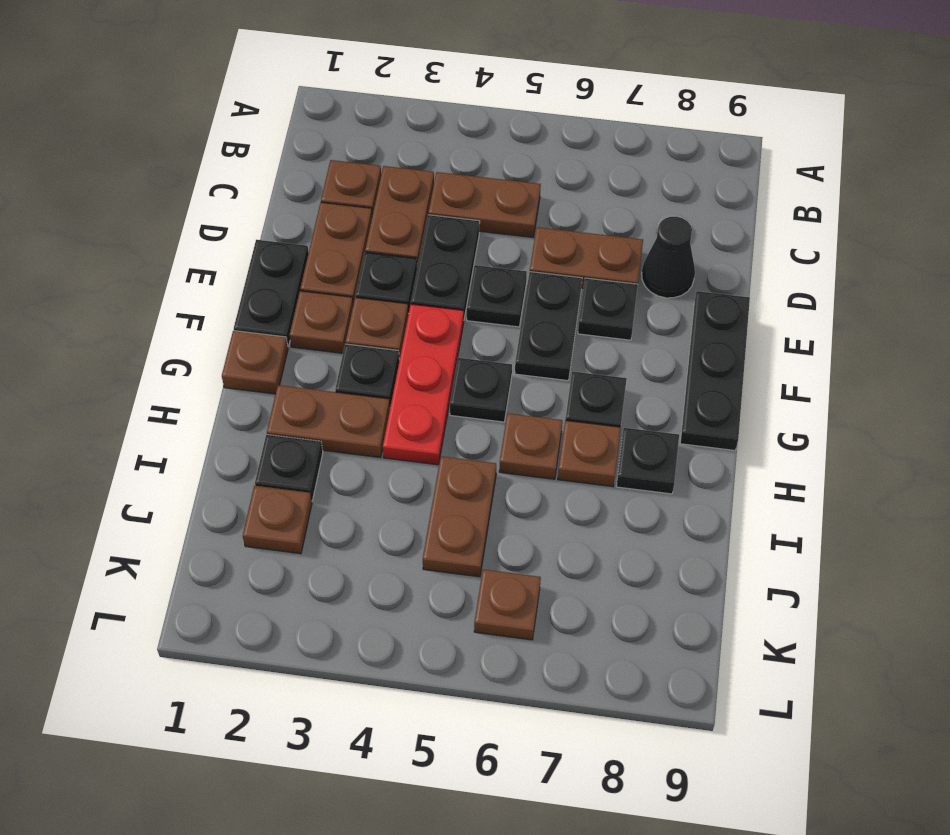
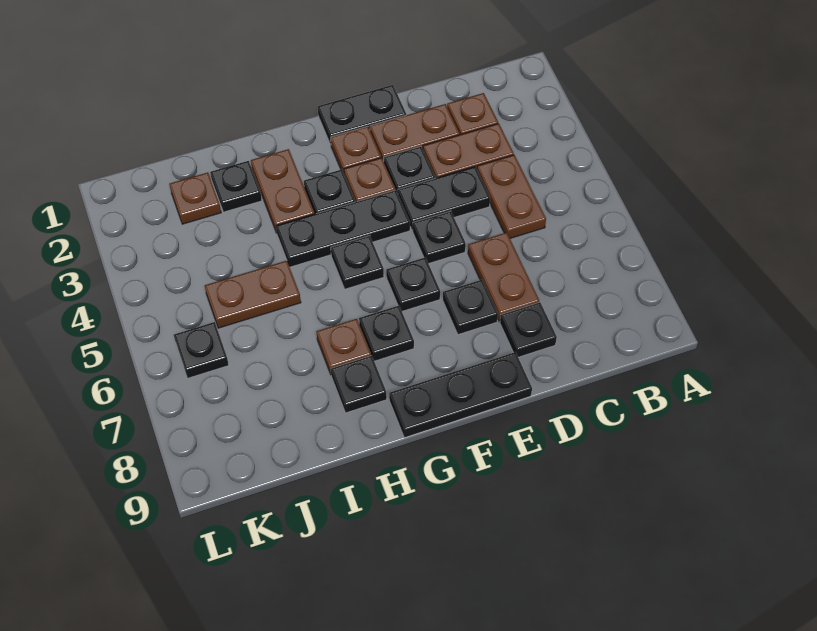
black 1x1 cone [642,217,695,298] -> black 1x1 plate [500,302,557,357]
black 1x2 plate [515,272,582,381] -> black 1x1 plate [386,257,440,311]
red 1x3 plate [383,304,464,465] -> black 1x3 plate [276,190,410,267]
brown 1x1 plate [222,331,288,394] -> none
brown 1x1 plate [499,413,562,479] -> none
brown 1x1 plate [474,569,541,640] -> black 1x1 plate [174,322,229,378]

